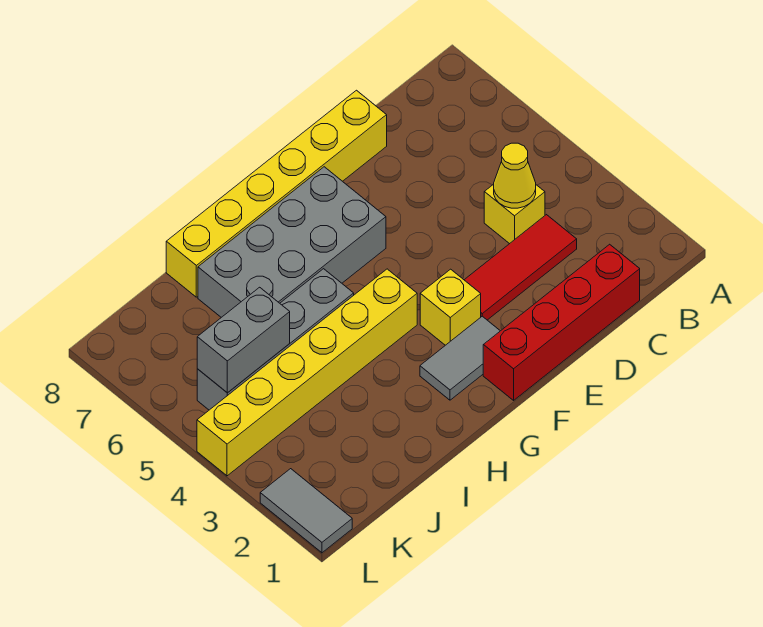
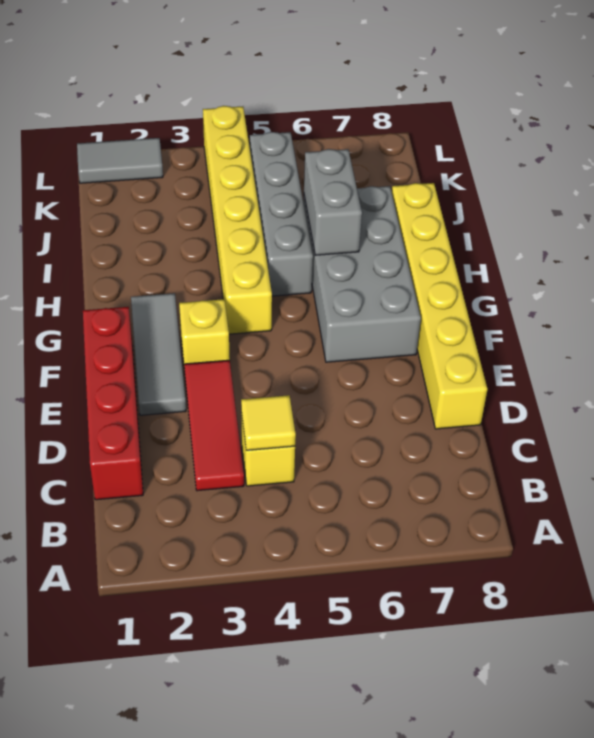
yellow 1x1 cone [494,143,536,208] -> yellow 1x1 tile [241,395,296,450]
grey 1x2 tile [420,316,500,400] -> grey 1x3 tile [131,293,186,415]
grey 1x2 brick [197,287,290,393] -> grey 1x2 brick moved to [304,149,362,255]

